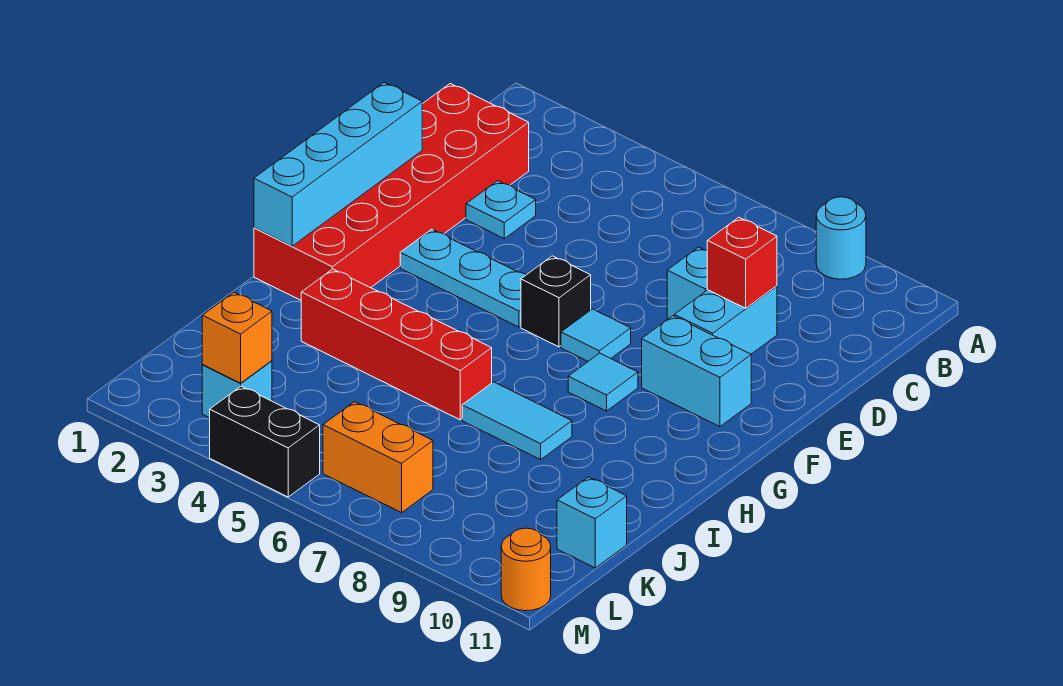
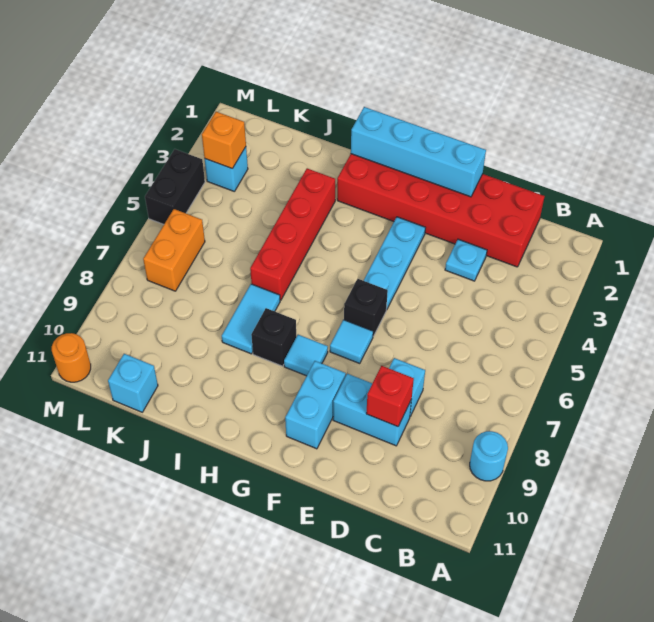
none -> black 1x1 brick [251,308,296,366]

